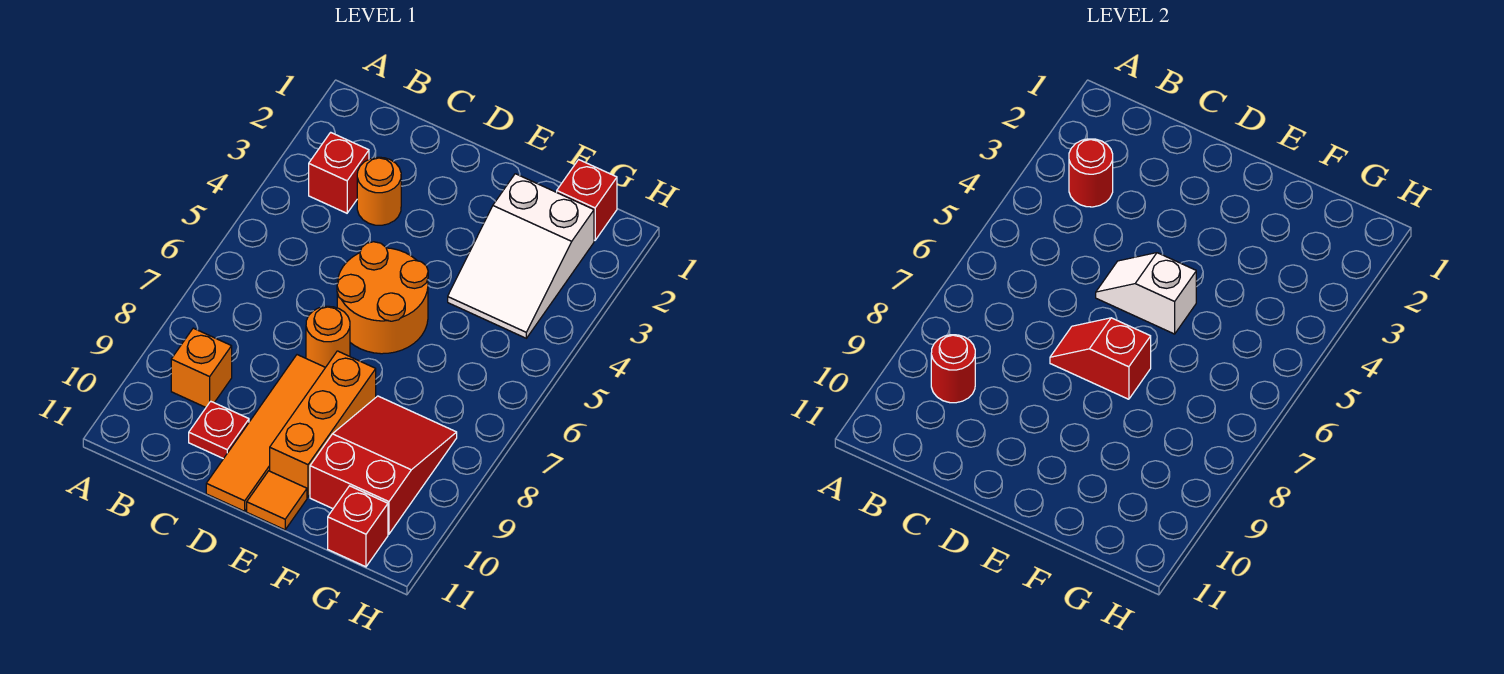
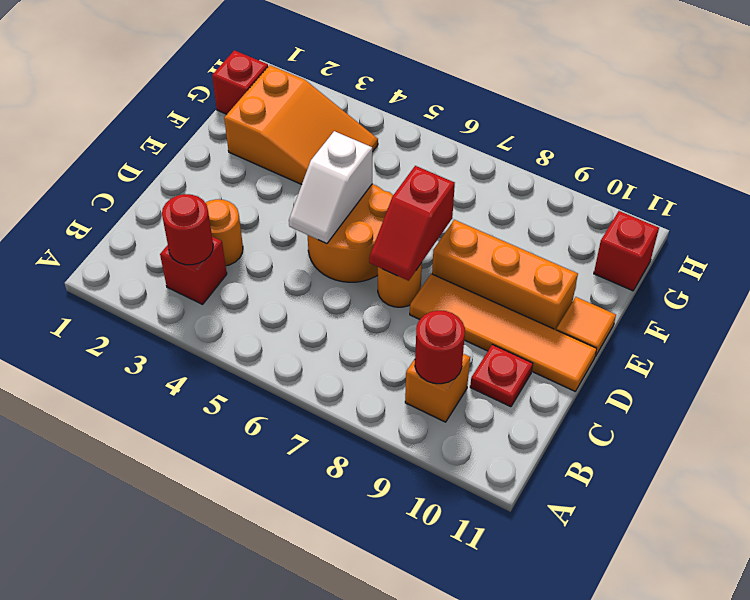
white 2x3 slope [448,174,594,338] -> orange 2x3 slope [224,65,378,185]
red 2x3 slope [310,396,457,534] -> none

